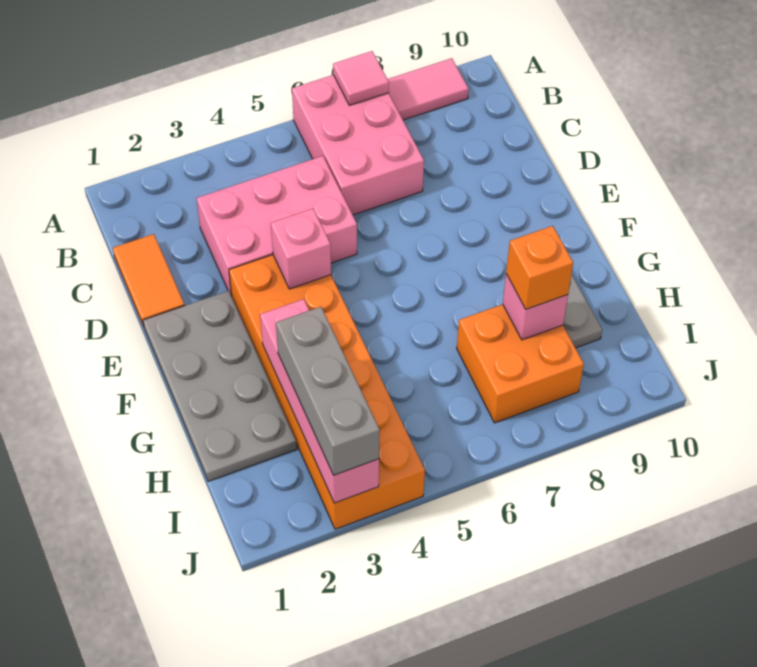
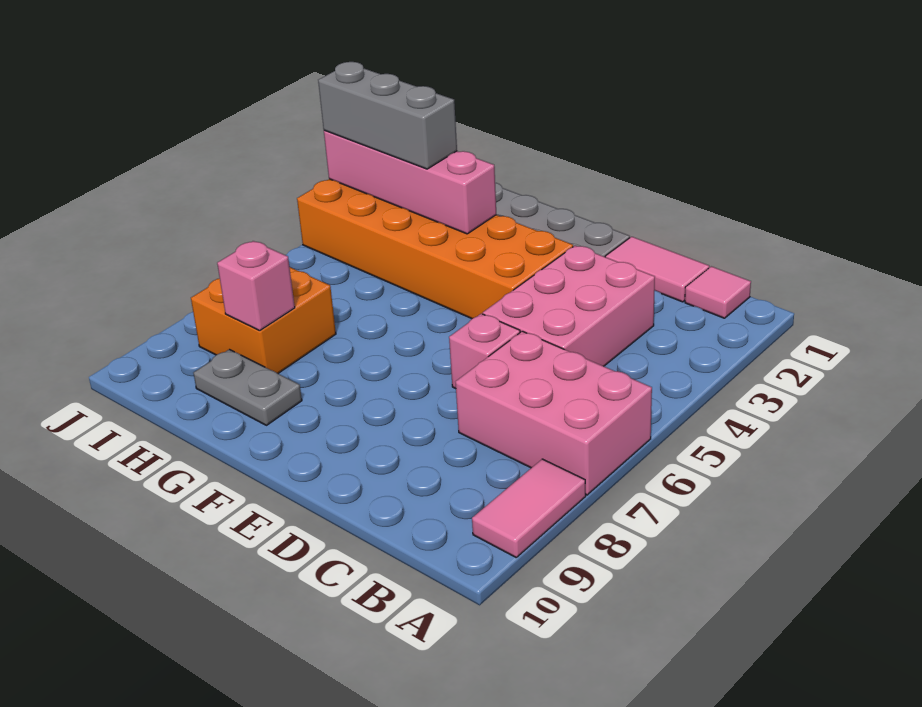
pink 1x1 tile [333,51,389,105] -> pink 1x1 tile moved to [685,266,751,318]
orange 1x2 tile [113,234,185,327] -> pink 1x2 tile [605,237,709,302]
pink 1x1 brick [271,209,331,289] -> pink 1x1 brick moved to [449,314,520,389]
orange 1x1 brick [506,226,573,309] -> none

